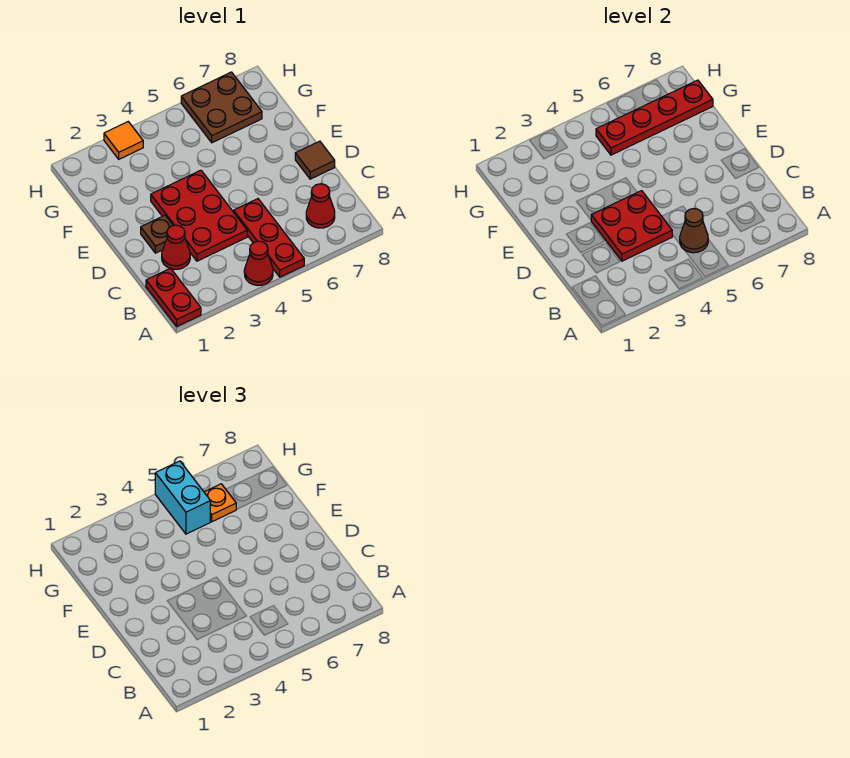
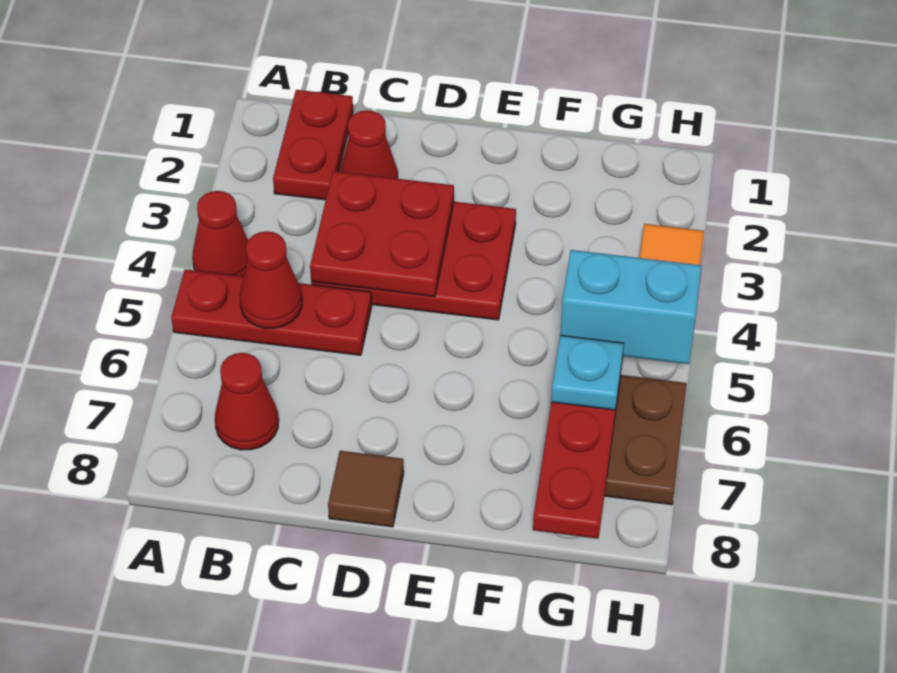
red 1x2 plate [146,268,201,326] -> red 1x2 plate turned to [273,90,353,200]
brown 1x1 cone [680,209,708,253] -> red 1x1 cone [240,231,302,328]
brown 1x1 plate [141,215,173,253] -> none
orange 1x1 plate [204,484,237,522] -> cyan 1x1 plate [551,335,624,410]

